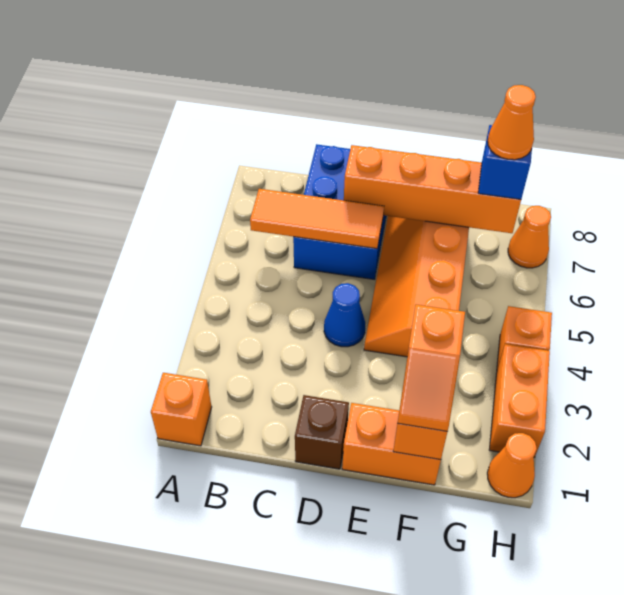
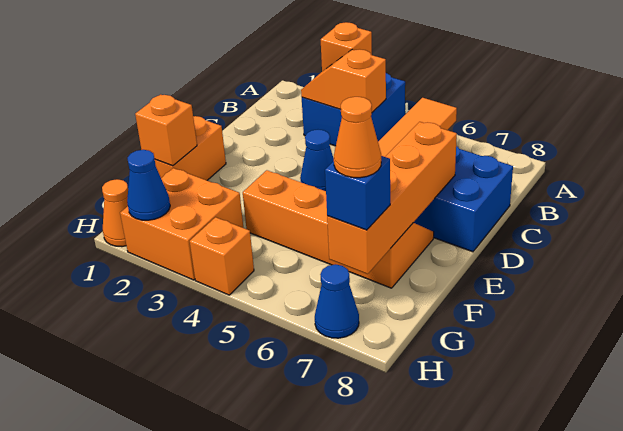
orange 1x1 brick [151,373,212,446] -> orange 1x1 brick moved to [321,22,372,71]
none -> blue 2x2 brick [302,73,405,146]
brown 1x1 brick [295,395,349,469] -> none
orange 1x2 slope [398,304,465,431] -> orange 1x2 slope moved to [301,49,386,112]
orange 1x2 brick [489,344,550,457] -> orange 2x2 brick [120,168,243,280]
none -> blue 1x1 cone [127,150,170,220]
orange 1x1 cone [508,206,551,268] -> blue 1x1 cone [315,264,359,338]

